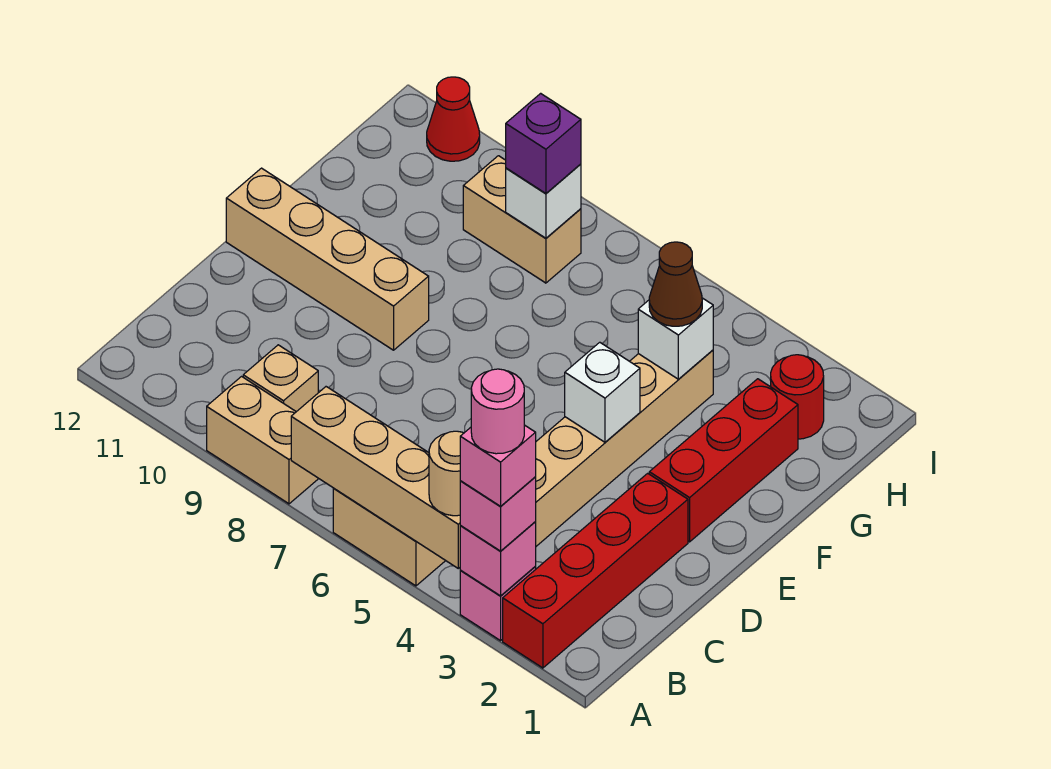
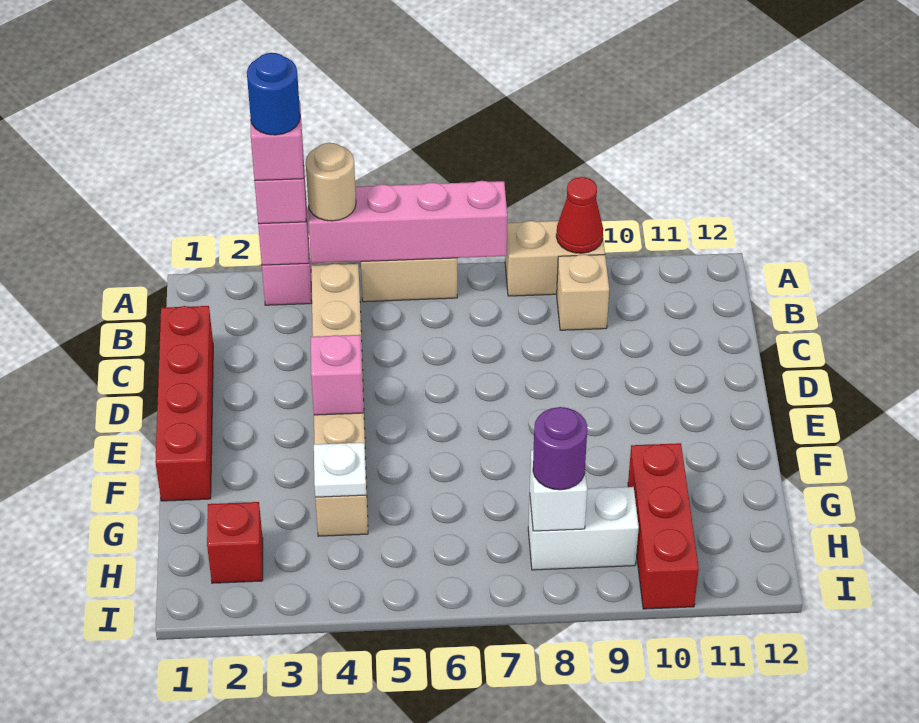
red 1x4 brick [503,473,688,668] -> red 1x4 brick moved to [155,306,213,501]
pink 1x1 round brick [471,369,524,454] -> blue 1x1 round brick [247,53,300,135]
tan 1x4 brick [291,387,461,568] -> pink 1x4 brick [308,181,507,263]
red 1x3 brick [649,379,798,542] -> red 1x3 brick moved to [628,443,699,609]
white 1x1 brick [565,342,640,442] -> pink 1x1 brick [311,335,364,415]
tan 1x4 brick [226,168,429,350] -> none
white 1x1 brick [638,298,713,379] -> white 1x1 plate [314,443,366,497]
brown 1x1 cone [649,242,702,326] -> none
red 1x1 round brick [771,355,824,439] -> red 1x1 brick [207,502,263,583]
tan 1x2 brick [463,156,581,283] -> white 1x2 brick [528,487,639,570]
purple 1x1 brick [506,93,581,193] -> purple 1x1 round brick [533,407,587,490]
red 1x1 cone [427,77,480,161] -> red 1x1 cone moved to [556,177,603,253]

